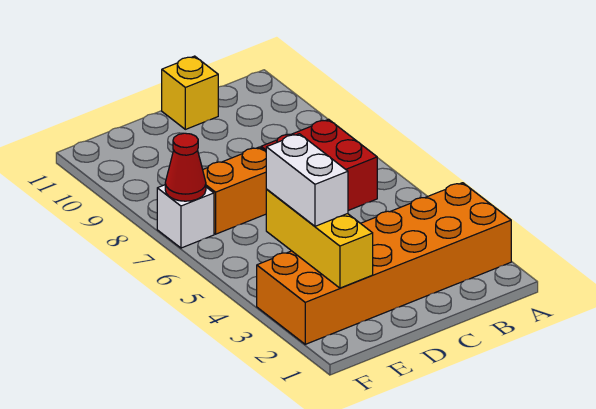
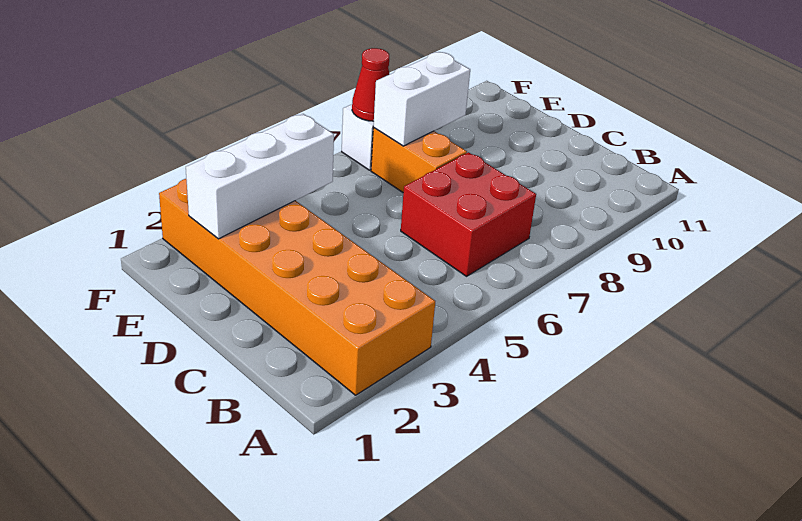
yellow 1x1 brick [162,56,218,129] -> none
yellow 1x3 brick [266,190,373,288] -> white 1x3 brick [186,114,334,239]
white 1x2 brick [266,134,348,226] -> white 1x2 brick moved to [373,52,470,146]

